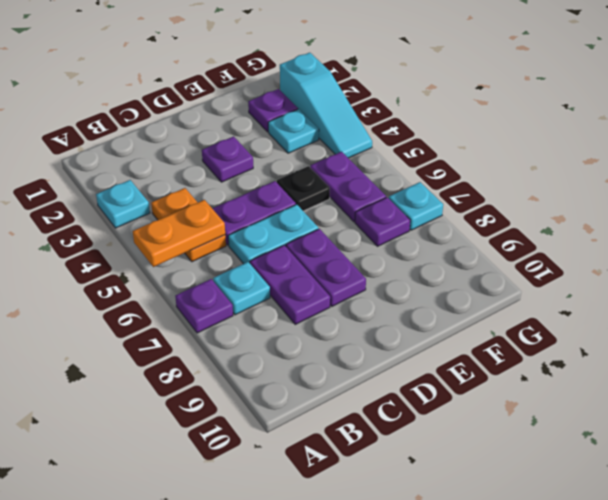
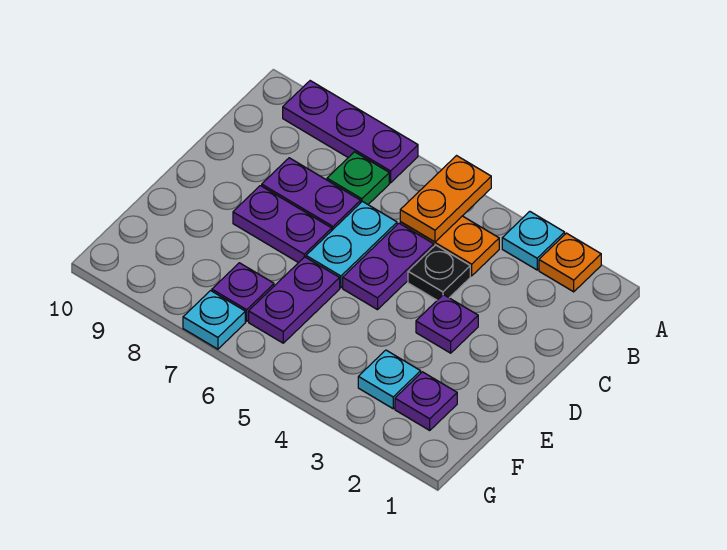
none -> orange 1x1 plate [539,233,601,292]
purple 1x1 plate [175,279,233,333] -> purple 1x3 plate [283,81,418,183]
cyan 1x1 plate [213,262,270,315] -> green 1x1 plate [327,152,389,204]
black 1x1 plate [277,166,330,211] -> black 1x1 plate moved to [408,245,470,300]
purple 1x2 plate [310,152,386,222] -> purple 1x2 plate turned to [249,257,340,343]
cyan 1x3 slope [280,53,372,158] -> none

